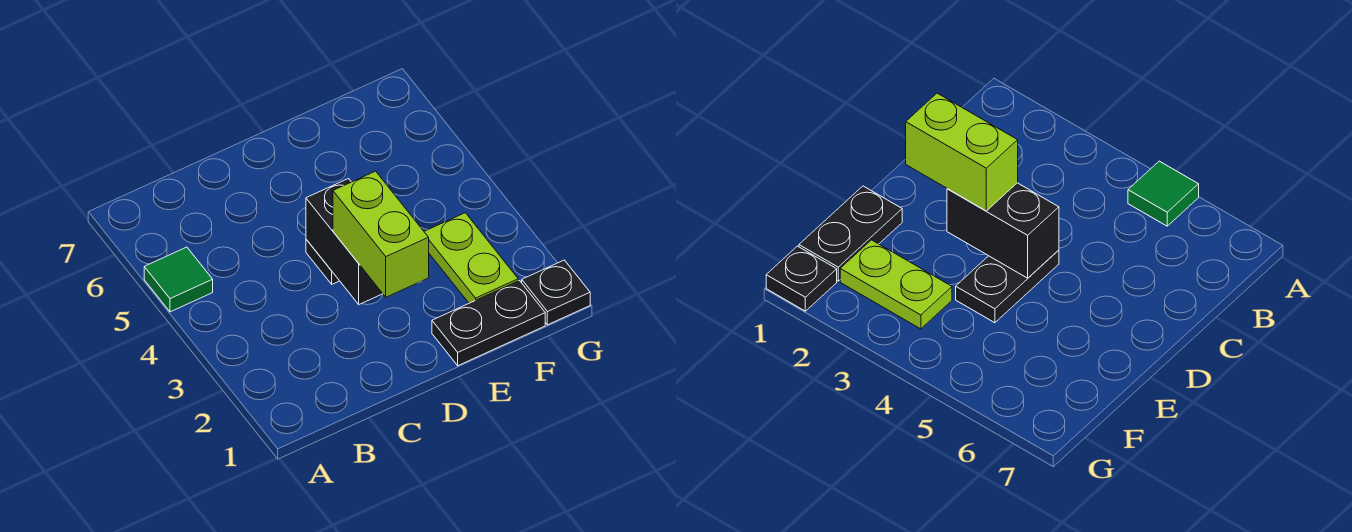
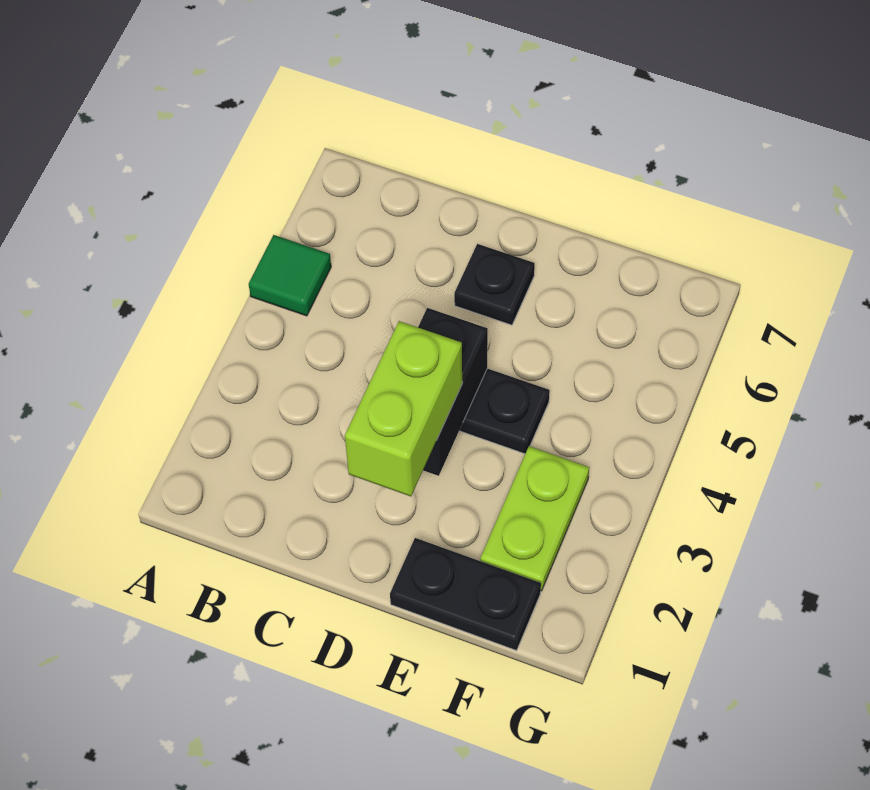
black 1x1 plate [522,260,590,325] -> black 1x1 plate moved to [454,244,535,325]

